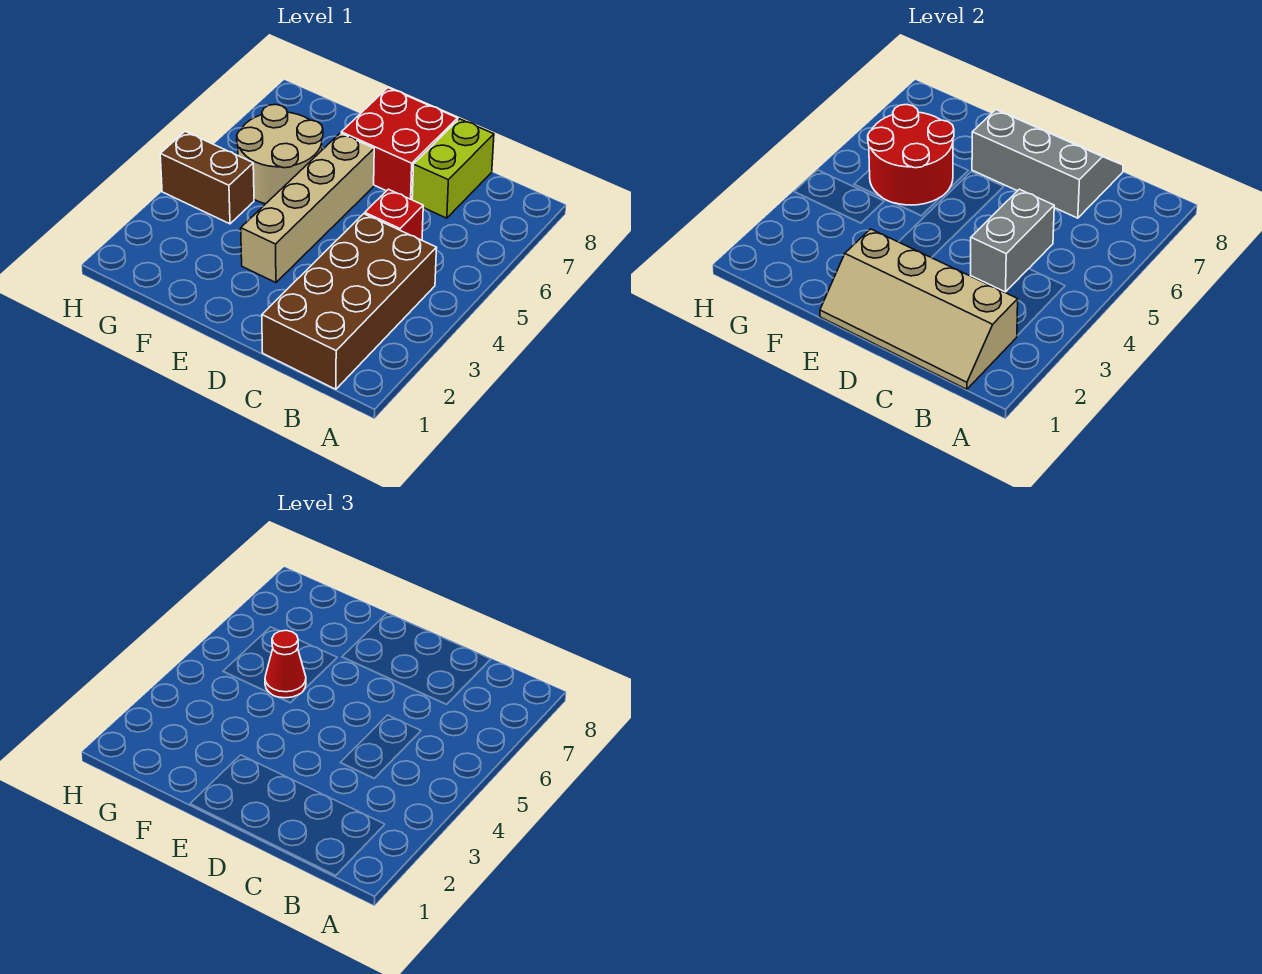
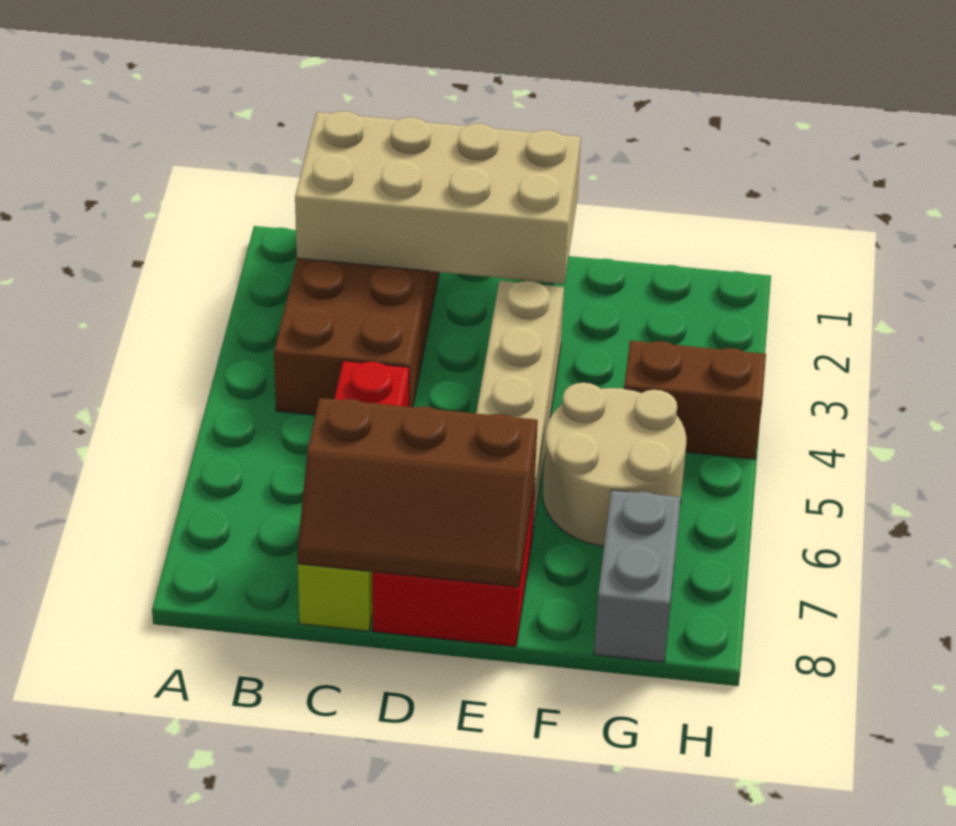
tan 2x4 slope [820,229,1018,389] -> tan 2x4 brick [295,111,581,284]
grey 1x2 brick [970,189,1054,292] -> grey 1x2 brick moved to [594,490,681,662]
grey 2x3 slope [972,110,1123,218] -> brown 2x3 slope [297,398,538,587]
red 2x2 round brick [868,104,954,205] -> none
red 1x1 cone [265,630,306,698] -> none

